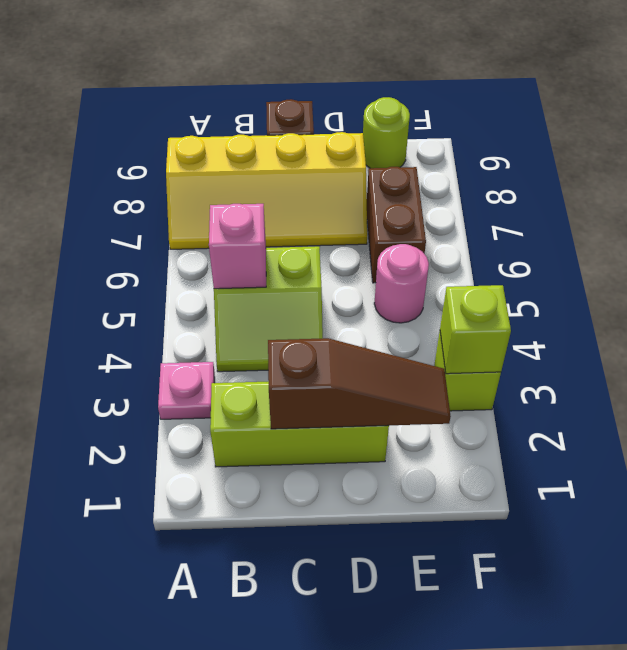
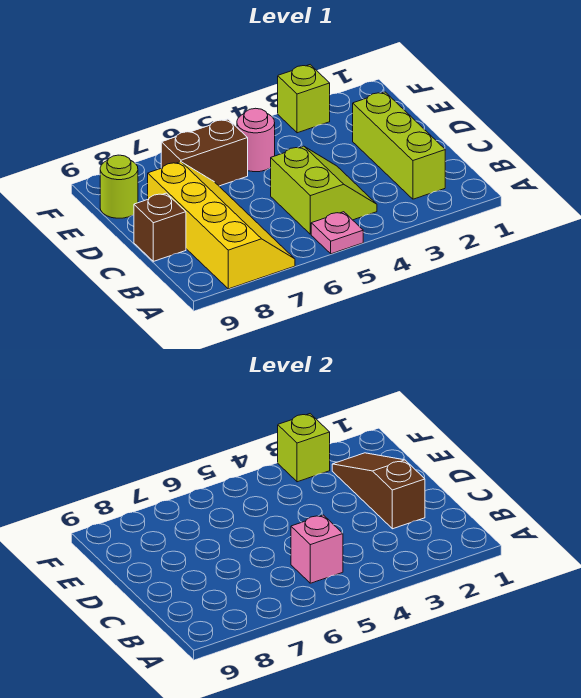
pink 1x1 plate [158,362,215,419] -> pink 1x1 plate moved to [311,212,363,254]

